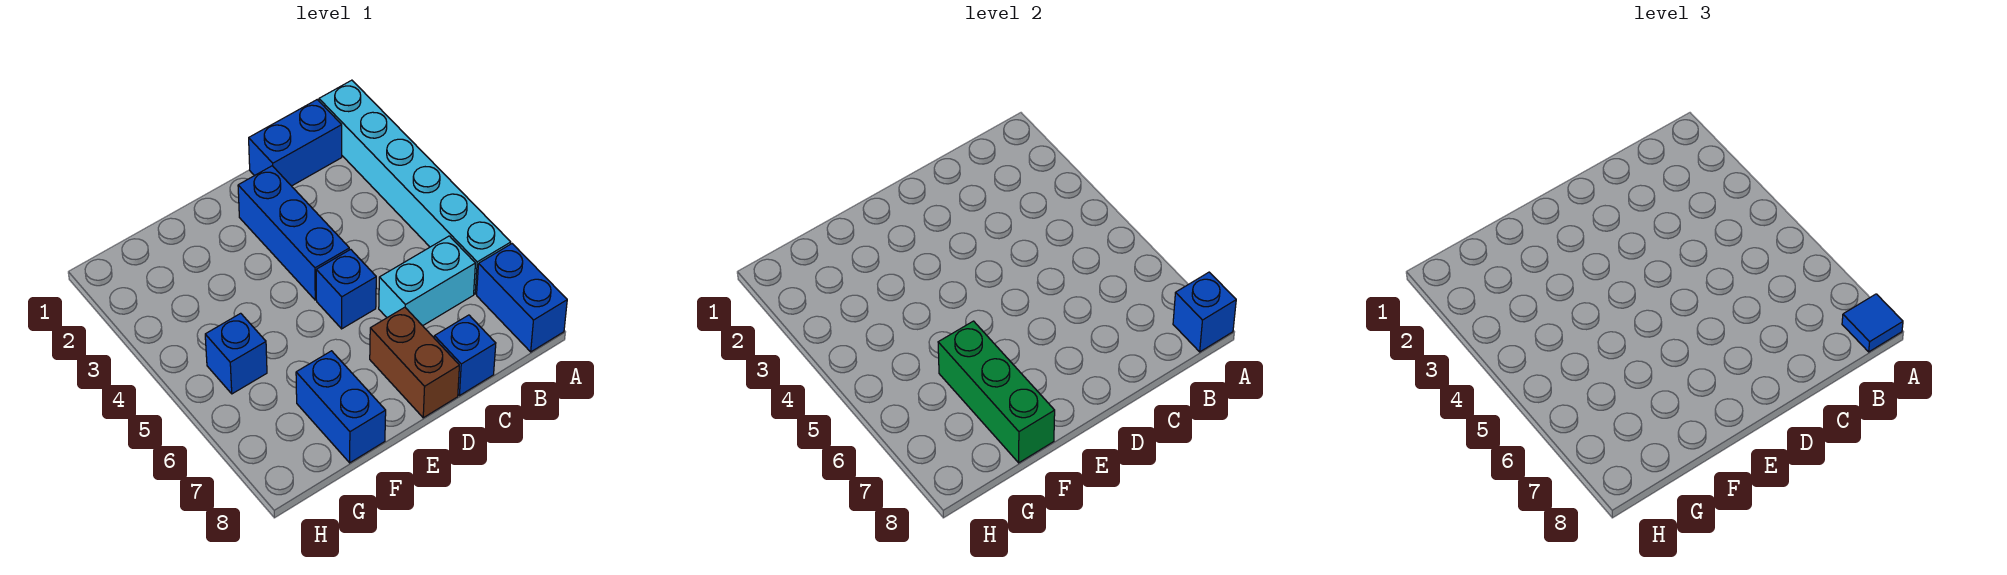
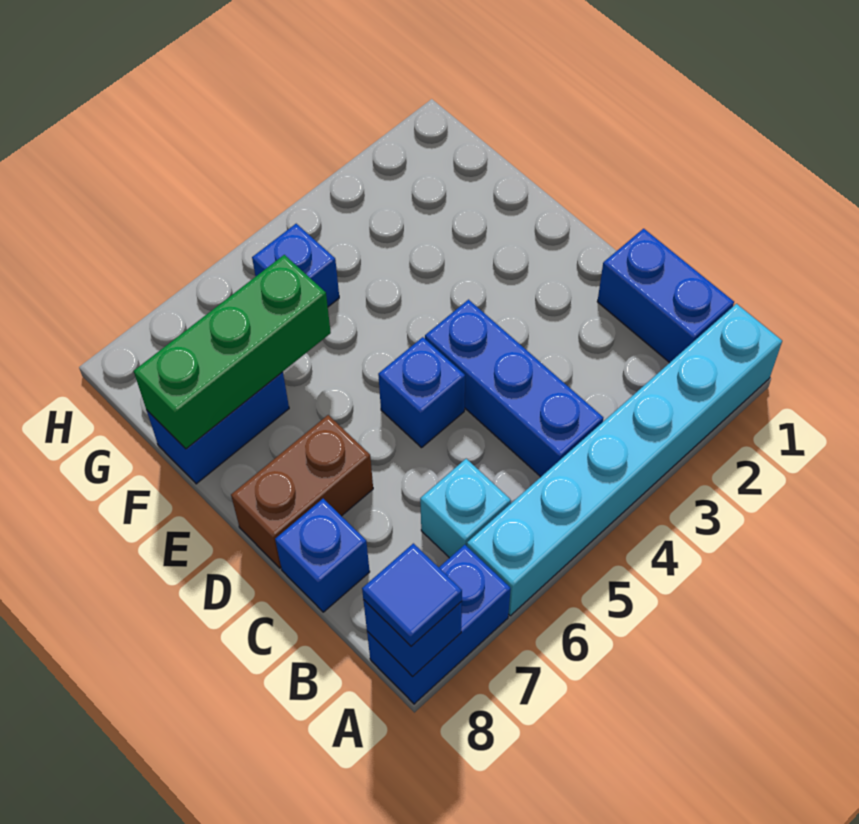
cyan 1x2 brick [379,236,475,326] -> cyan 1x1 brick [420,459,511,558]
blue 1x3 brick [238,166,349,300] -> blue 1x3 brick turned to [425,300,603,477]

